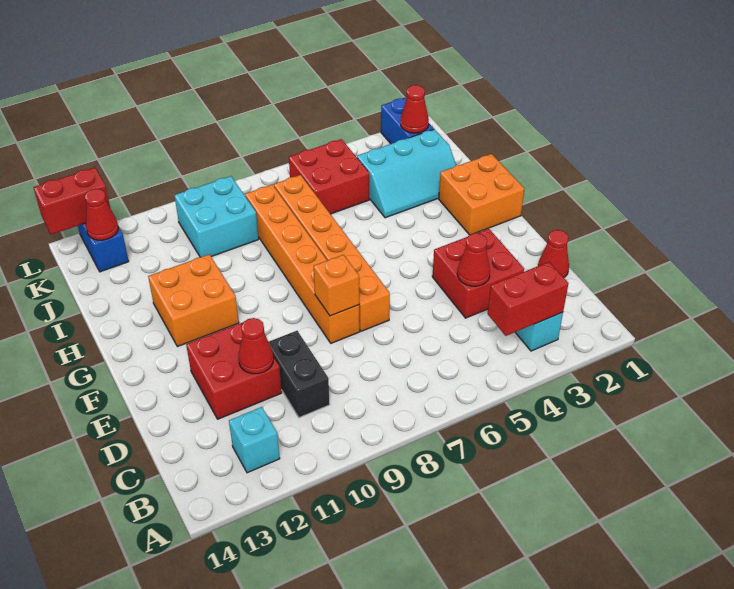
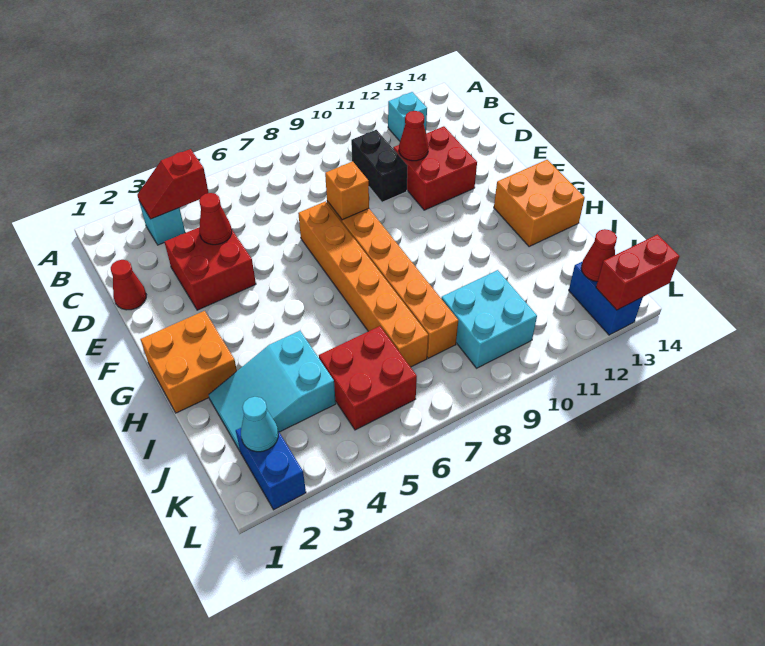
red 1x2 brick [487,262,569,336] -> red 1x2 slope [137,149,209,219]
orange 2x2 brick [148,254,239,347] -> orange 2x2 brick moved to [494,160,585,247]
cyan 2x3 slope [357,129,456,218] -> cyan 2x3 slope turned to [209,331,336,451]
red 1x1 cone [401,85,429,133] -> cyan 1x1 cone [241,397,278,452]

